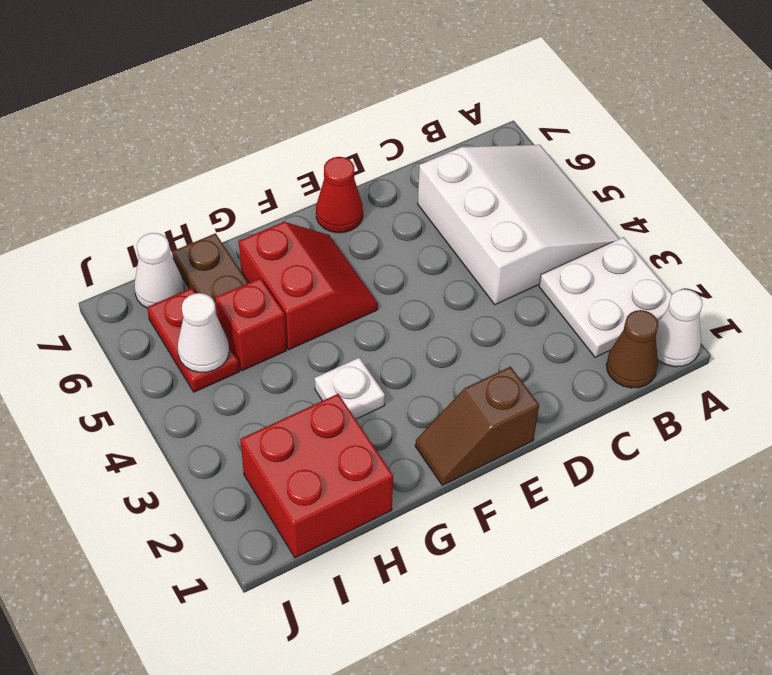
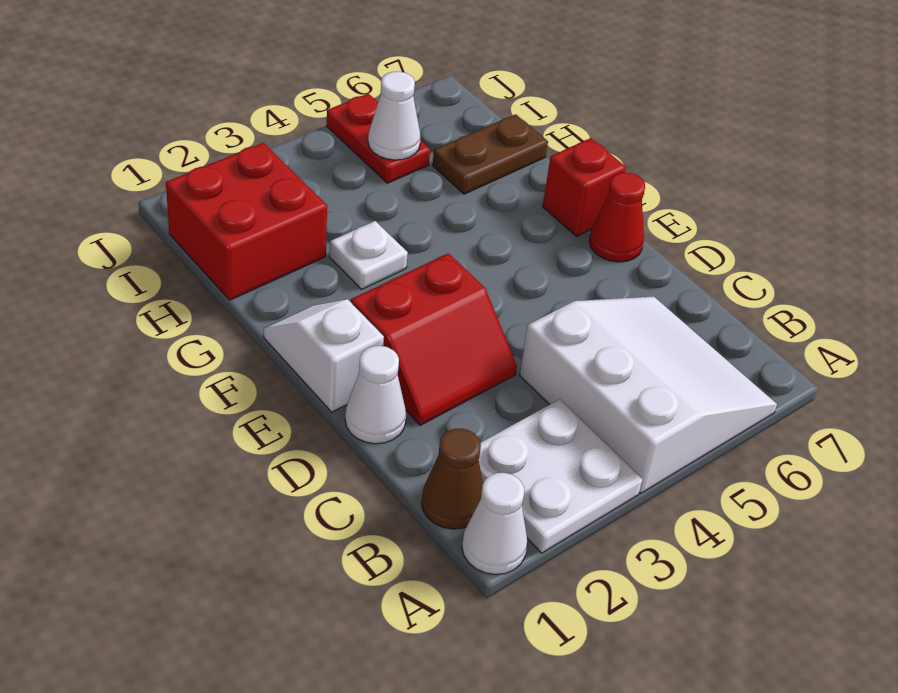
white 3x3 slope [418,145,619,305] -> white 3x3 slope turned to [520,296,777,493]
brown 1x2 slope [415,367,539,485] -> white 1x2 slope [264,299,384,412]
red 2x2 slope [239,222,378,350] -> red 2x2 slope moved to [351,253,517,425]
red 1x1 brick [215,278,286,371] -> red 1x1 brick moved to [543,138,626,236]
red 1x2 plate [147,288,239,392] -> red 1x2 plate turned to [327,93,430,183]
white 1x1 cone [134,233,184,308] -> white 1x1 cone moved to [345,346,406,444]

